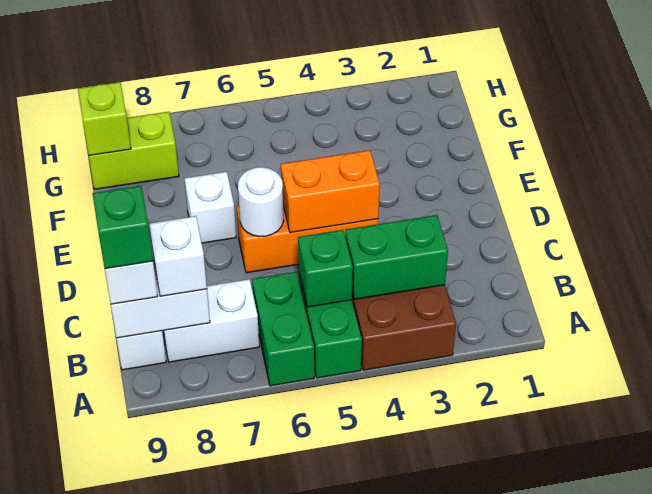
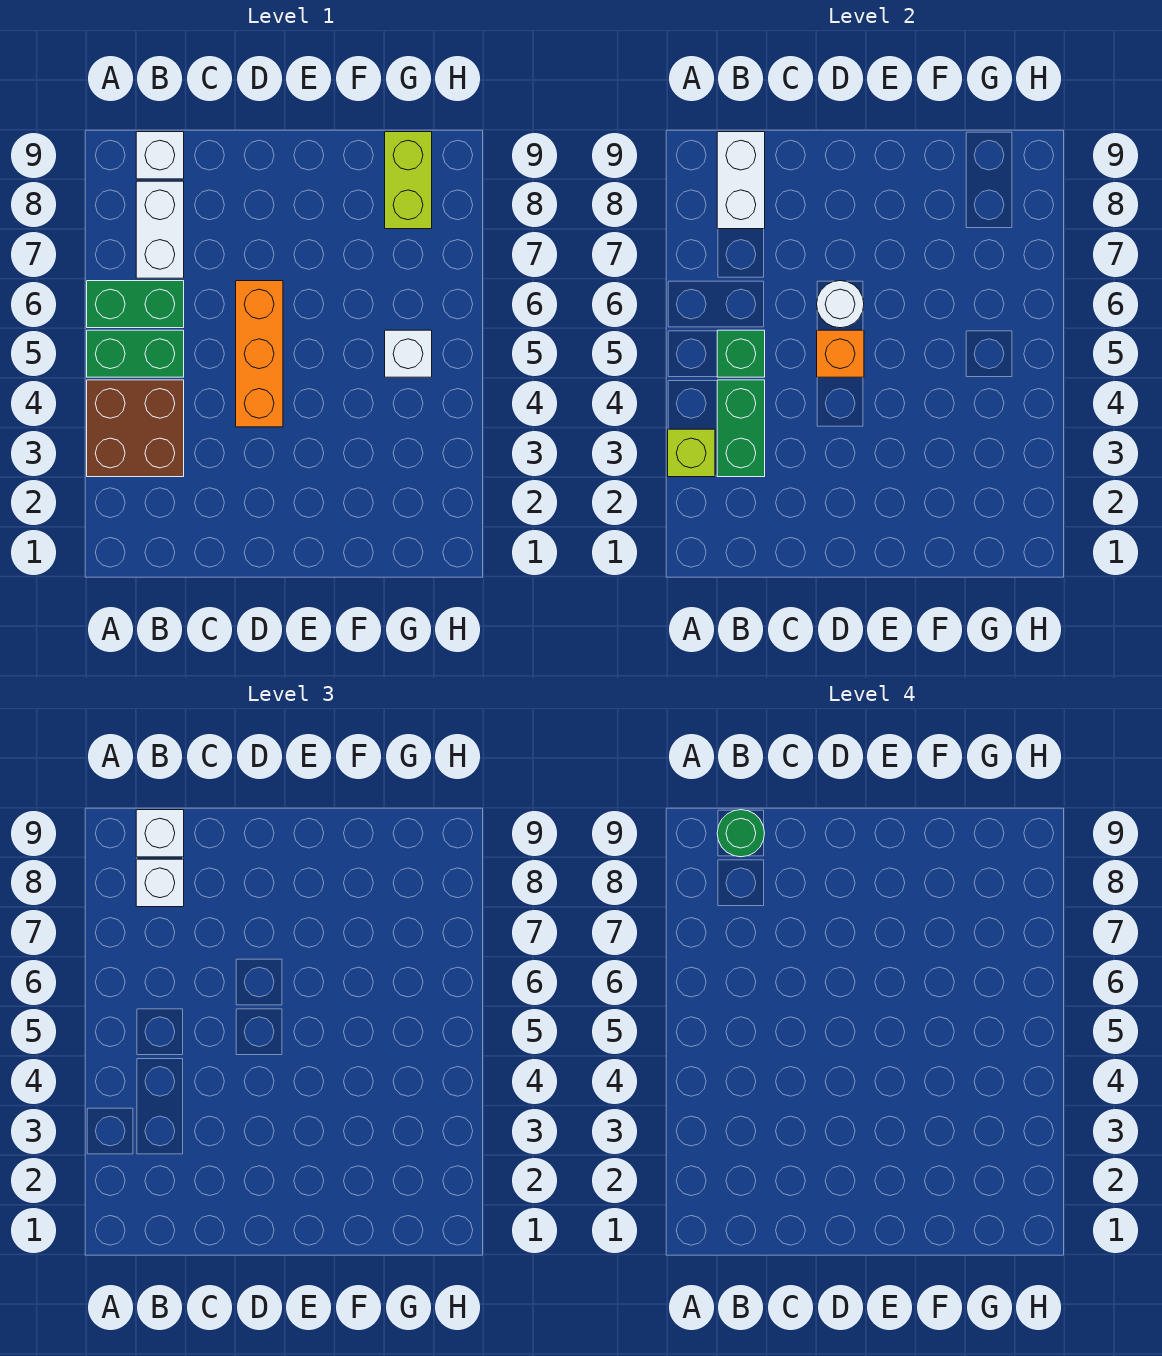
green 1x1 brick [92,186,153,269] -> green 1x1 round brick [717,810,765,857]
orange 1x2 brick [281,150,380,232] -> orange 1x1 brick [817,330,864,377]
white 1x1 brick [184,172,236,243] -> white 1x1 brick moved to [385,330,432,377]
lime 1x1 brick [78,82,131,155] -> lime 1x1 brick moved to [668,429,715,477]

